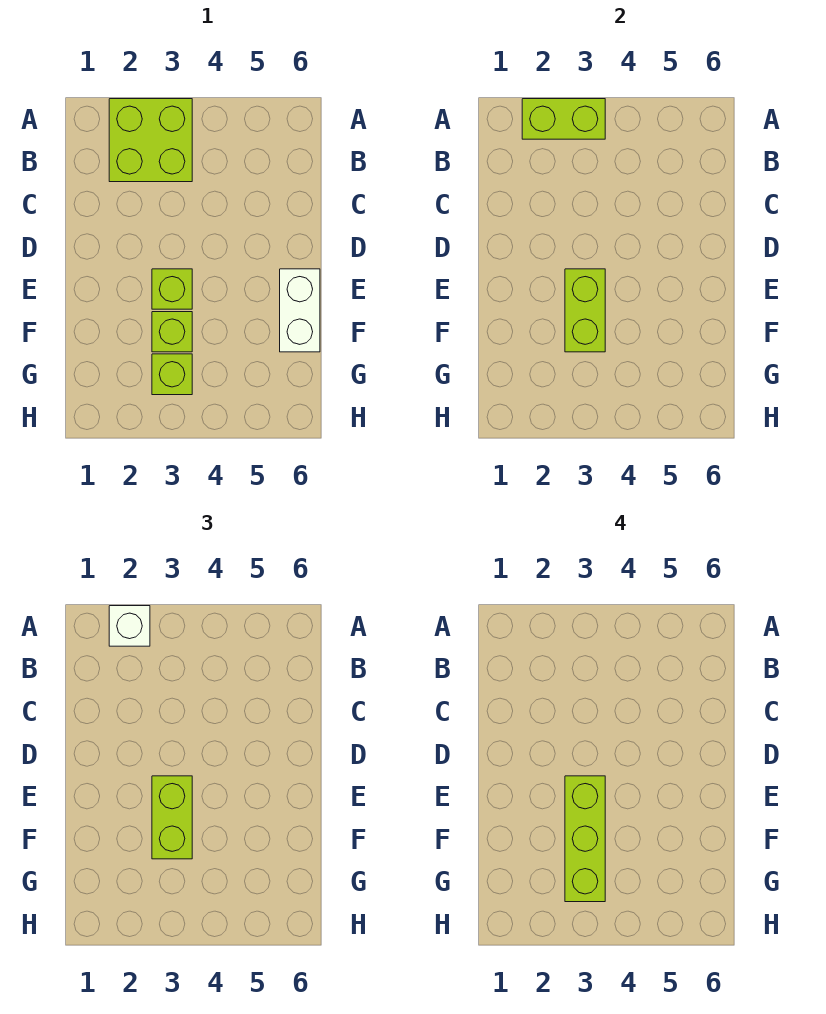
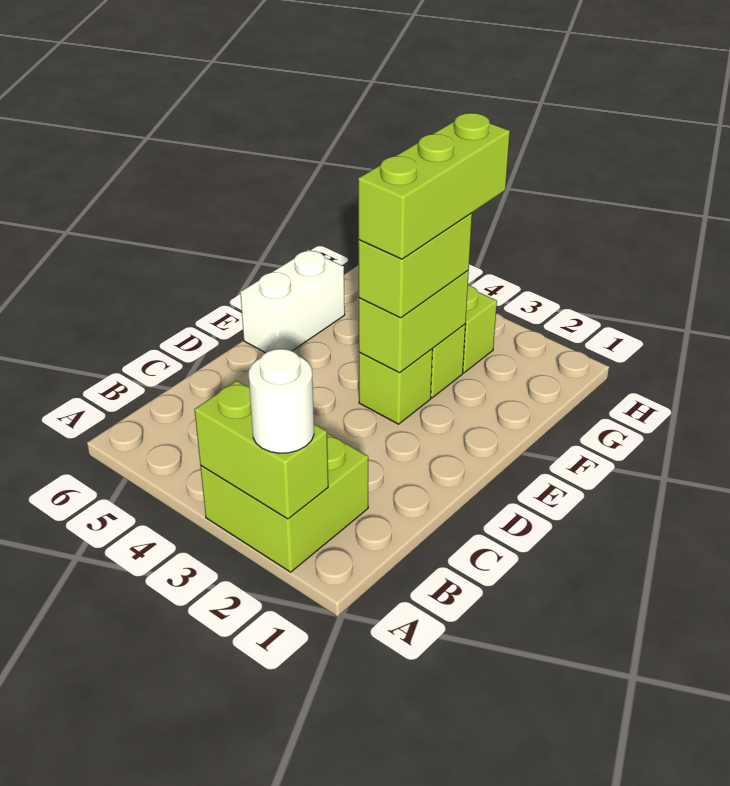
white 1x1 brick [109,606,150,646] -> white 1x1 round brick [249,349,314,453]

